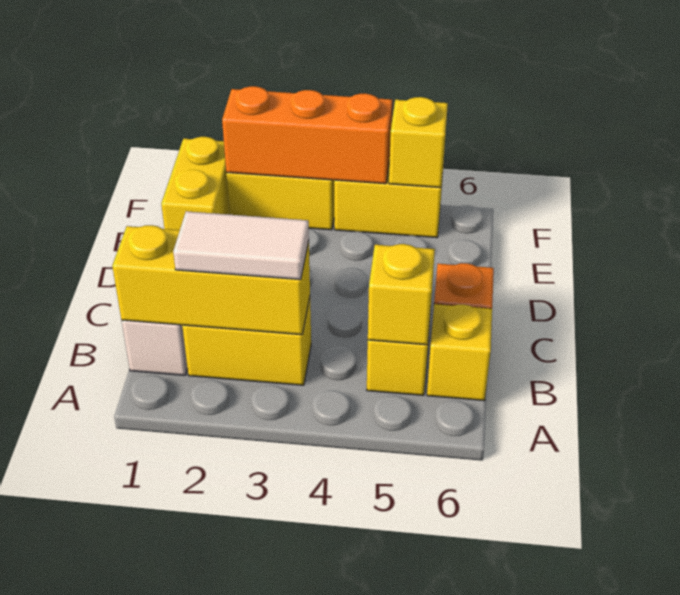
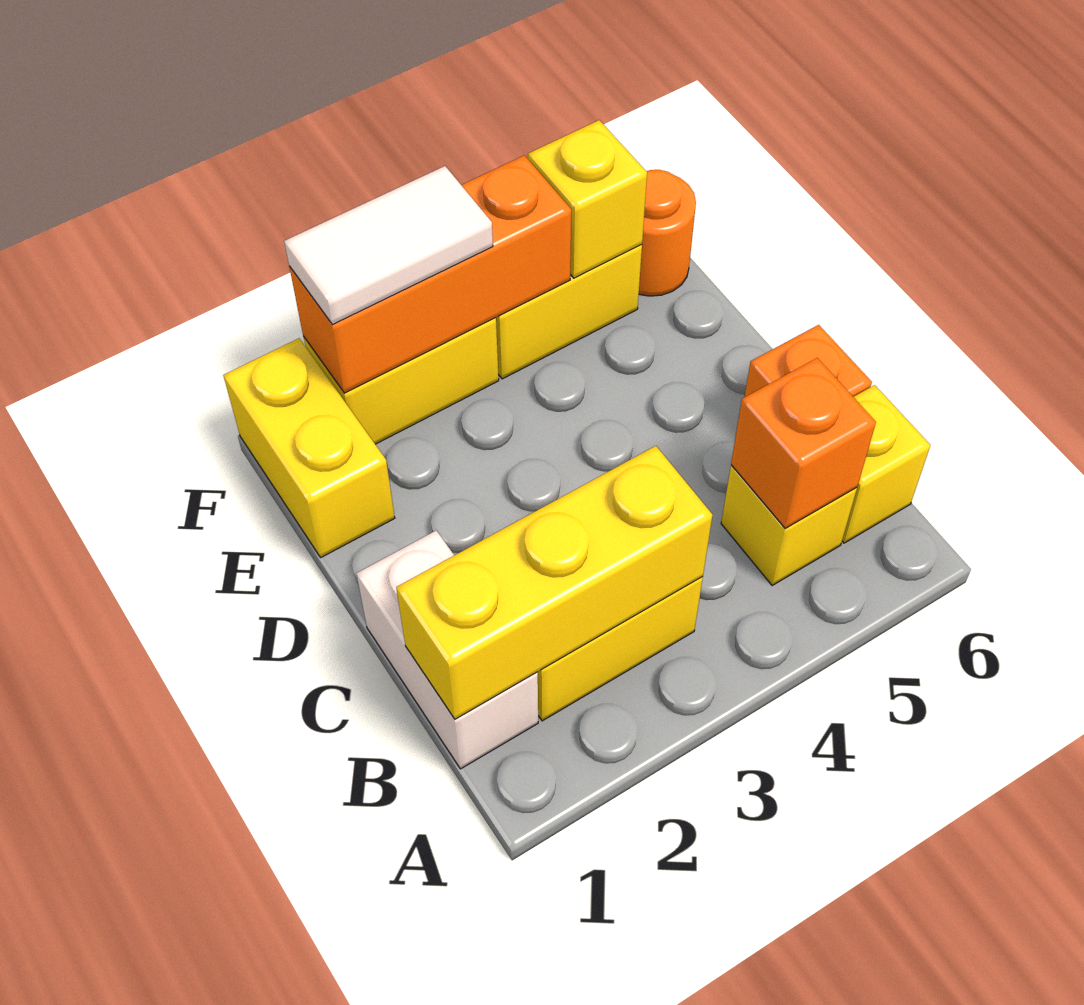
white 1x2 tile [173,211,309,280] -> white 1x2 tile moved to [284,166,493,325]
yellow 1x1 brick [368,244,435,345] -> orange 1x1 brick [731,358,876,528]
none -> orange 1x1 round brick [639,170,696,296]

